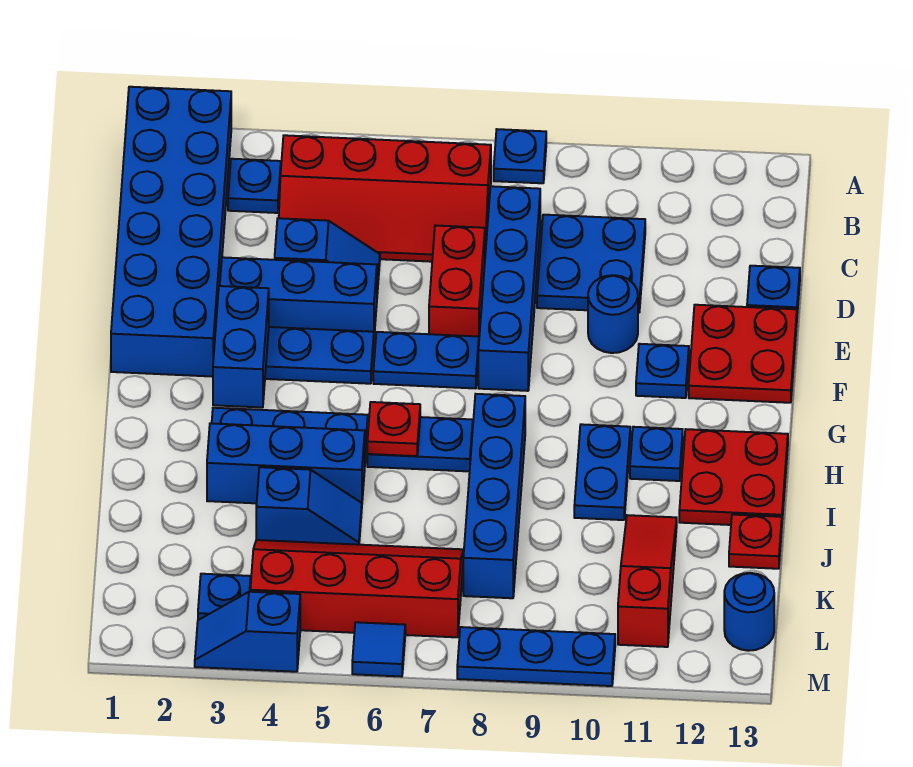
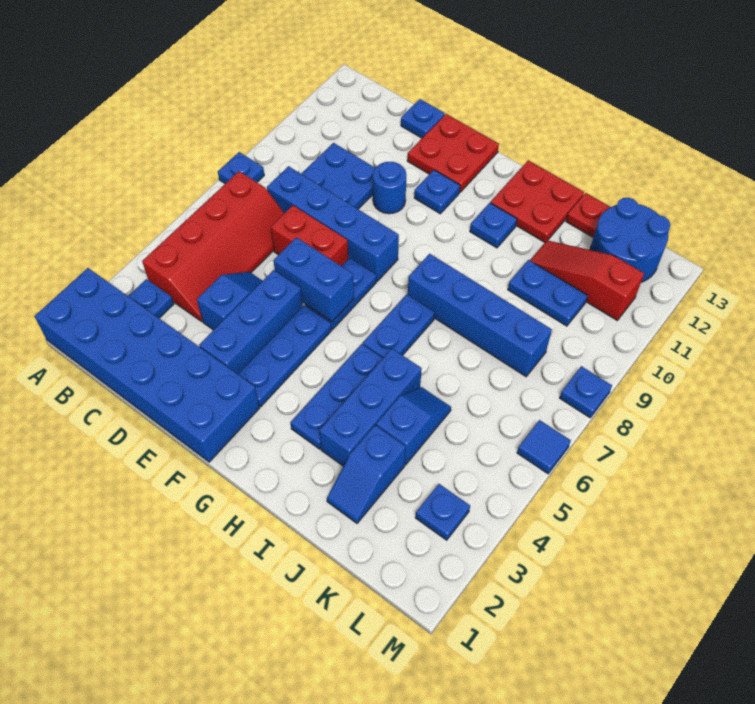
blue 1x2 brick [213,286,269,408] -> blue 1x2 brick moved to [274,237,354,322]
red 1x1 plate [367,402,420,456] -> none
blue 1x2 plate [574,424,630,520] -> blue 1x2 plate moved to [508,260,588,326]
red 2x4 slope [250,540,464,637] -> none
blue 1x1 round brick [724,573,774,651] -> blue 2x2 round brick [590,198,670,282]
blue 1x2 slope [195,592,300,672] -> blue 1x2 slope moved to [327,425,406,523]
blue 1x3 plate [457,627,615,686] -> blue 1x1 plate [560,366,612,418]

